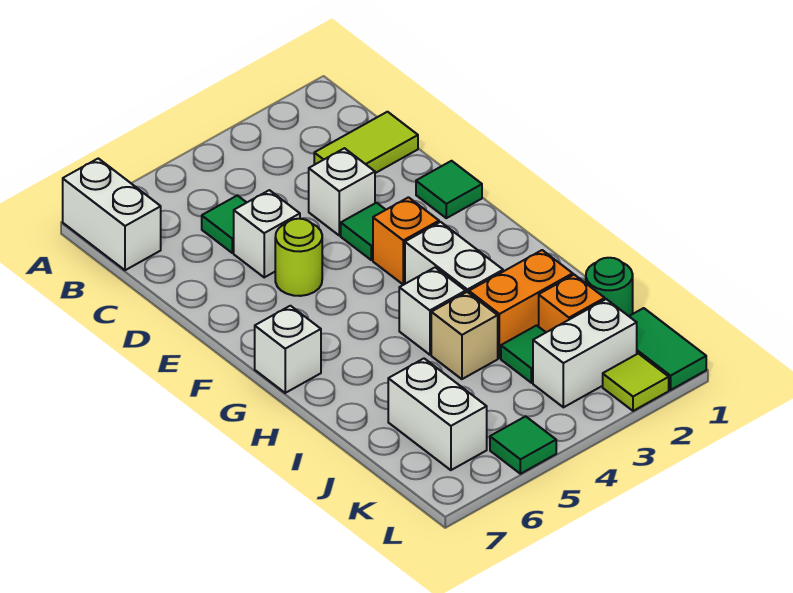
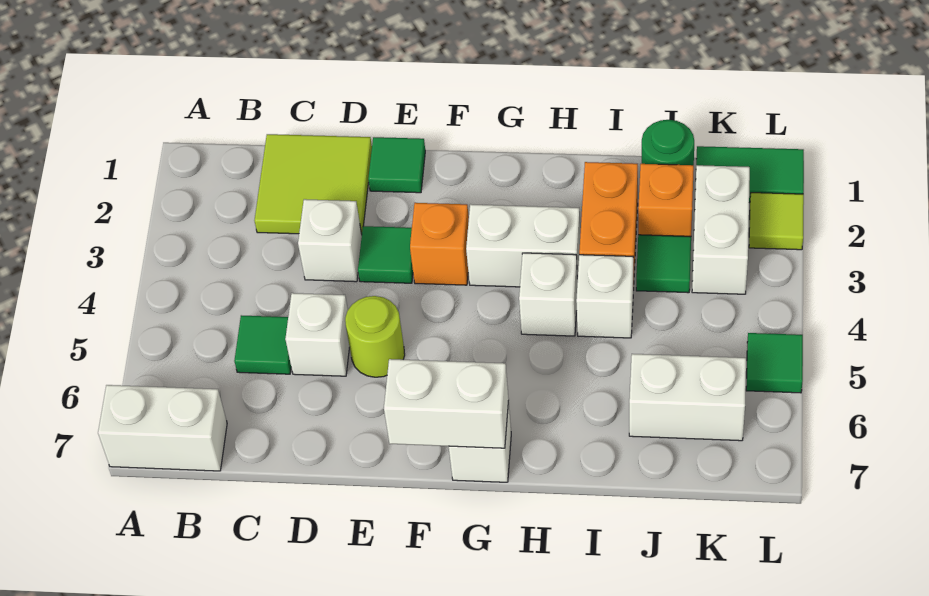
lime 1x2 tile [314,112,418,173] -> lime 2x2 tile [254,134,372,234]
none -> white 1x2 brick [384,359,509,448]
tan 1x1 brick [431,292,498,379] -> white 1x1 brick [576,255,633,338]

